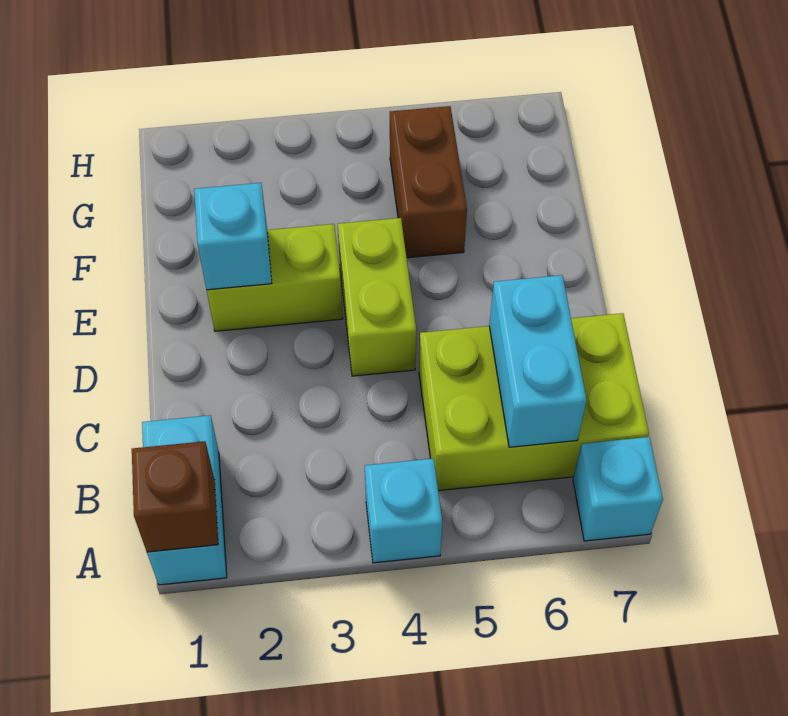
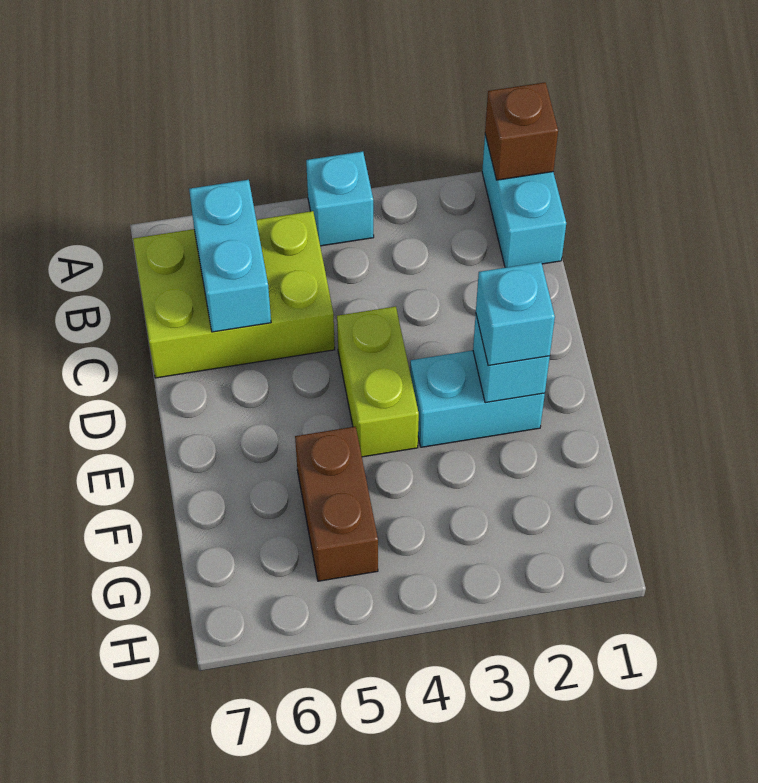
cyan 1x1 brick [573,437,663,541] -> cyan 1x1 brick moved to [476,262,555,366]
lime 1x2 brick [207,224,343,331] -> cyan 1x2 brick [410,350,545,447]

